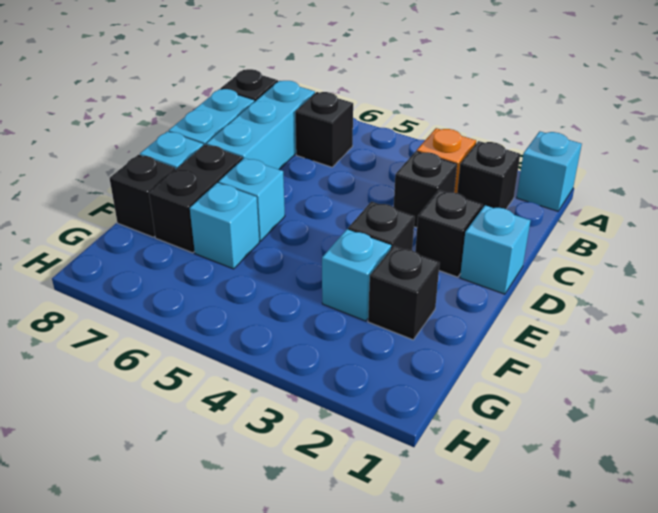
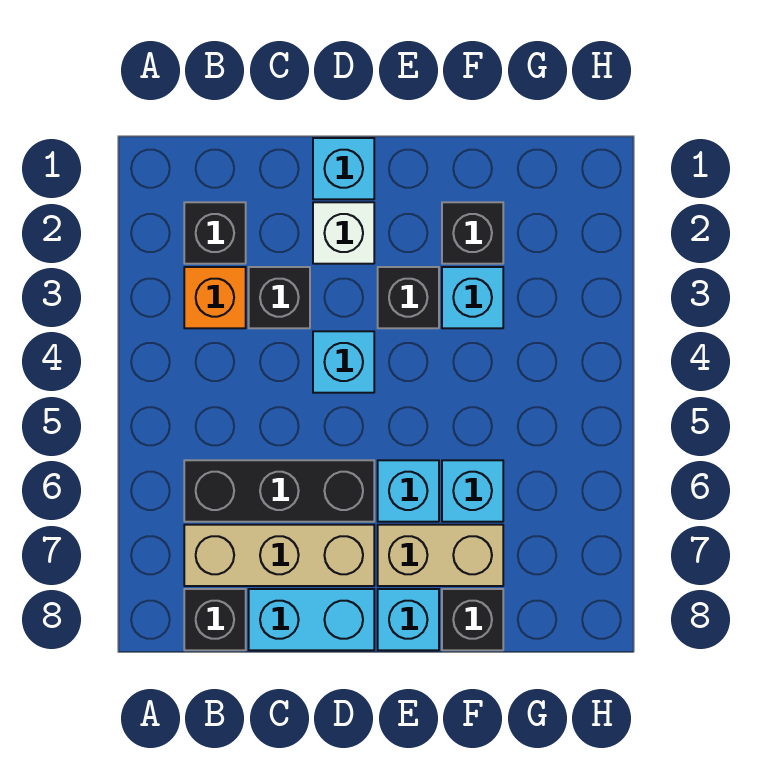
cyan 1x1 brick [517,131,582,211] -> cyan 1x1 brick moved to [313,331,374,393]
black 1x1 brick [295,92,353,167] -> black 1x3 brick [184,460,374,522]
cyan 1x3 brick [206,81,315,170] -> tan 1x3 brick [184,525,374,586]
black 1x1 brick [415,190,483,277] -> white 1x1 brick [313,202,374,264]
black 1x2 brick [149,144,243,253] -> tan 1x2 brick [378,525,503,586]

